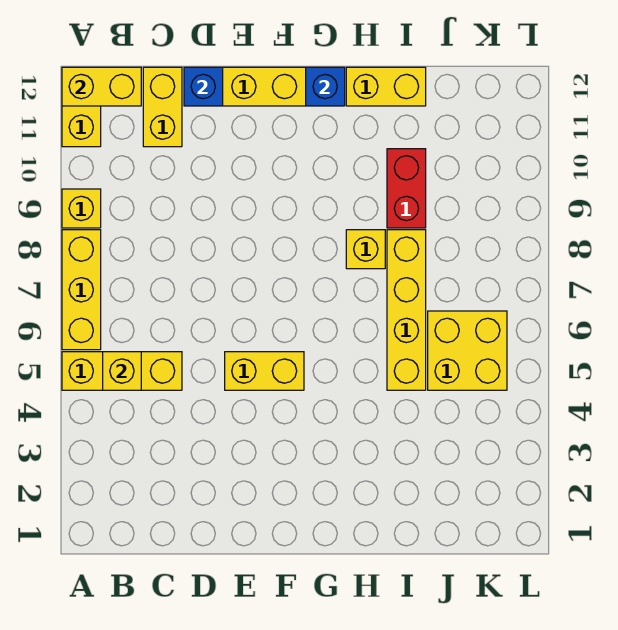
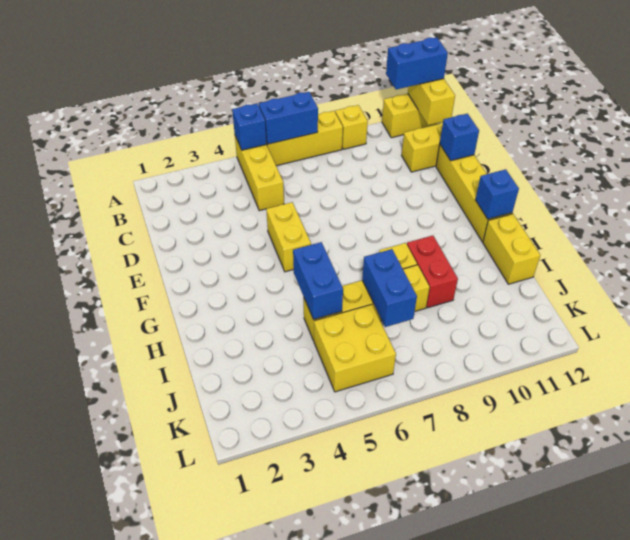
none -> blue 1x1 brick [232,104,267,150]
none -> blue 1x2 brick [259,92,318,144]
none -> blue 1x2 brick [386,37,448,89]
yellow 1x1 brick [103,352,141,390] -> none
none -> blue 1x2 brick [293,242,343,320]
none -> blue 1x2 brick [362,249,417,327]
red 1x2 brick [387,149,426,228] -> red 1x2 brick turned to [407,236,458,308]

